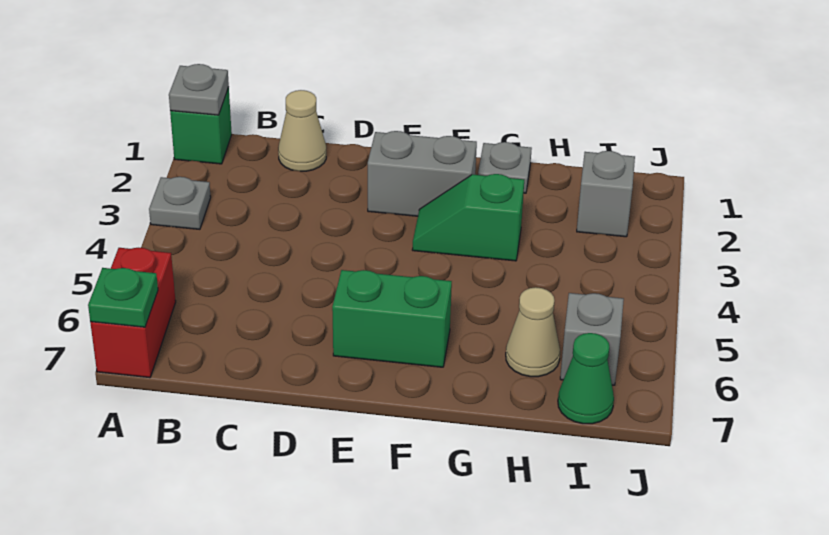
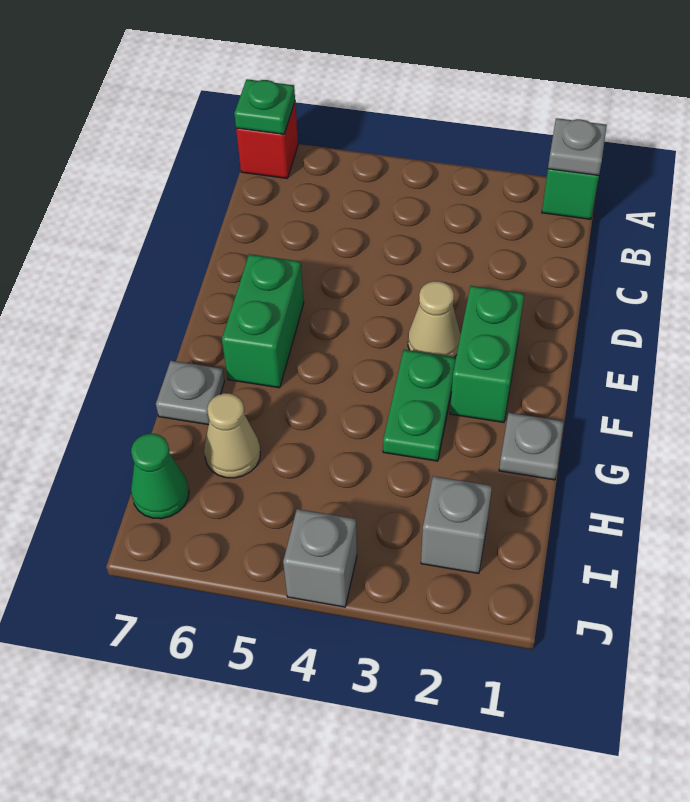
grey 1x1 plate [149,177,211,229] -> grey 1x1 plate moved to [156,361,225,425]
red 1x2 brick [90,248,176,378] -> red 1x1 brick [236,103,298,178]
tan 1x1 cone [278,90,326,171] -> tan 1x1 cone moved to [408,281,461,357]
grey 1x2 brick [368,131,477,216] -> green 1x2 brick [450,286,524,422]
green 1x2 slope [412,174,524,261] -> green 1x2 plate [383,350,456,461]
grey 1x1 brick [560,293,624,385] -> grey 1x1 brick moved to [283,509,357,607]

